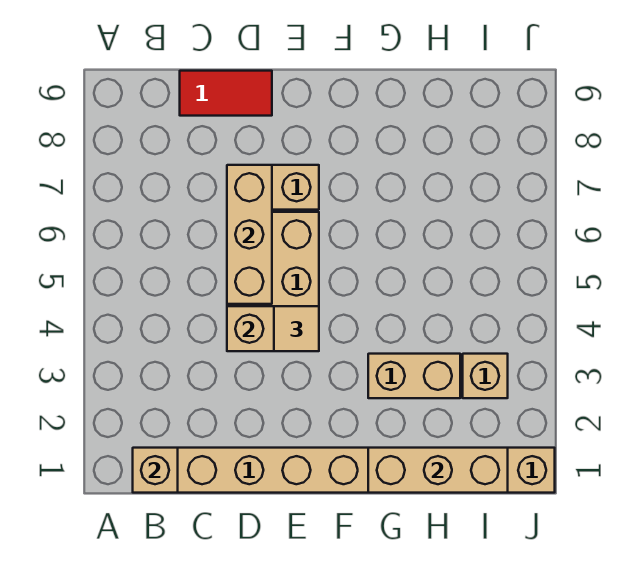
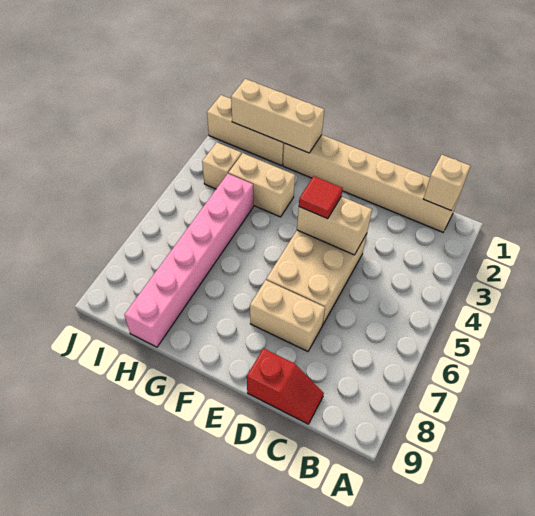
red 1x2 tile [180,71,272,116] -> red 1x2 slope [247,348,324,424]
tan 1x3 brick [227,165,272,304] -> none
tan 1x1 tile [274,306,319,351] -> red 1x1 tile [299,176,343,219]
none -> pink 1x6 brick [124,174,254,347]

